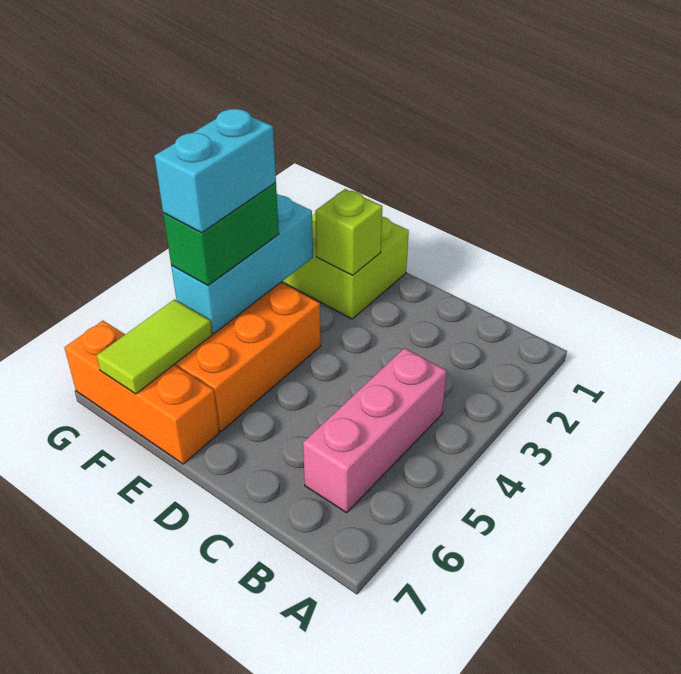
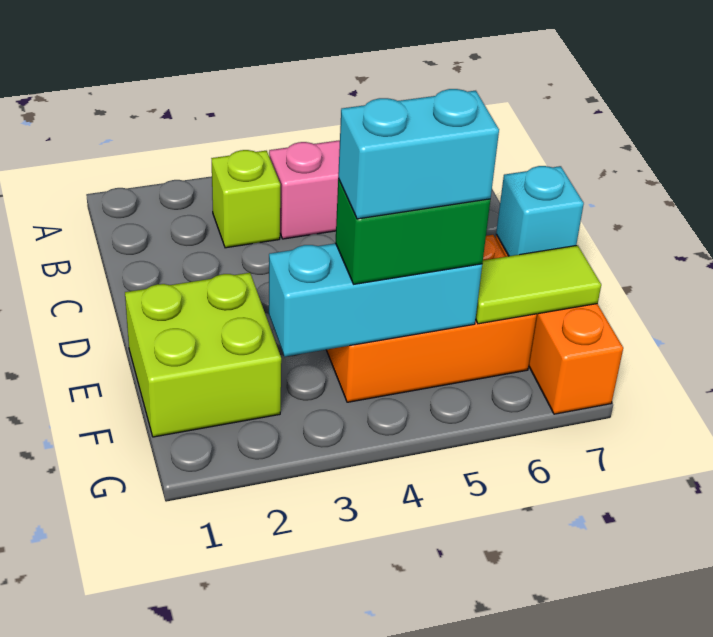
lime 1x1 brick [315,189,382,275] -> lime 1x1 brick moved to [211,150,280,248]
none -> cyan 1x1 brick [496,166,584,256]

